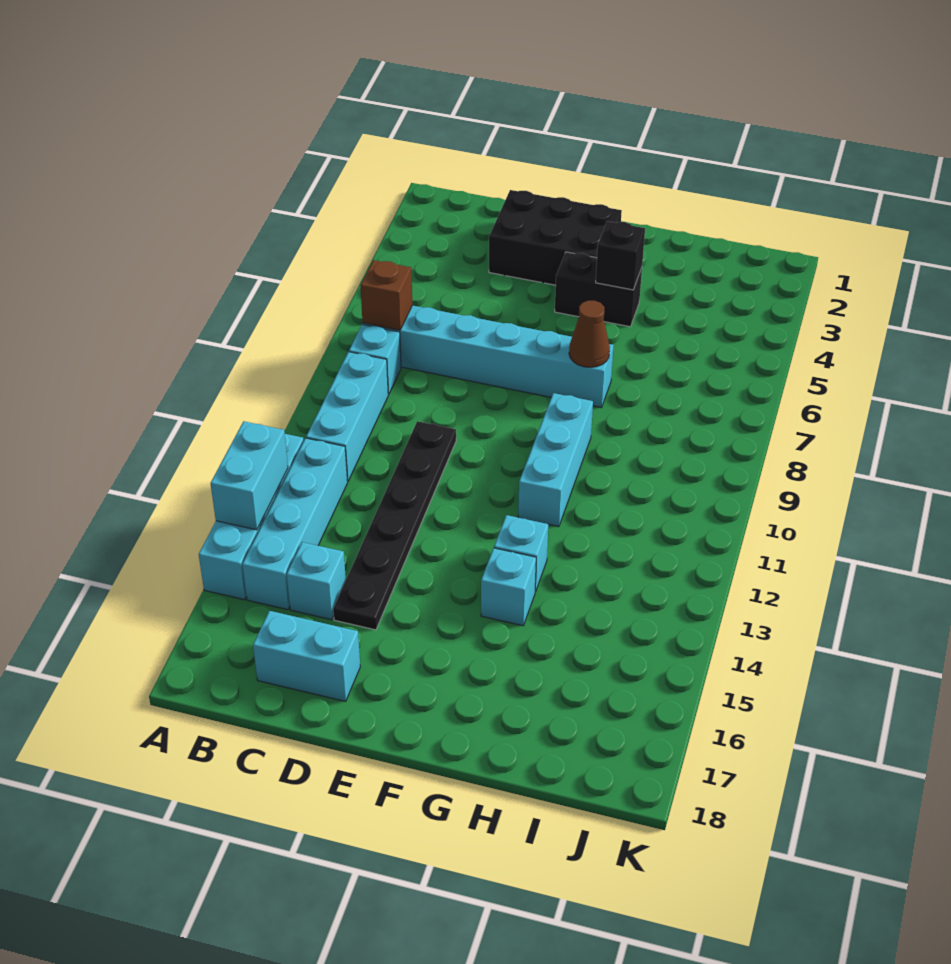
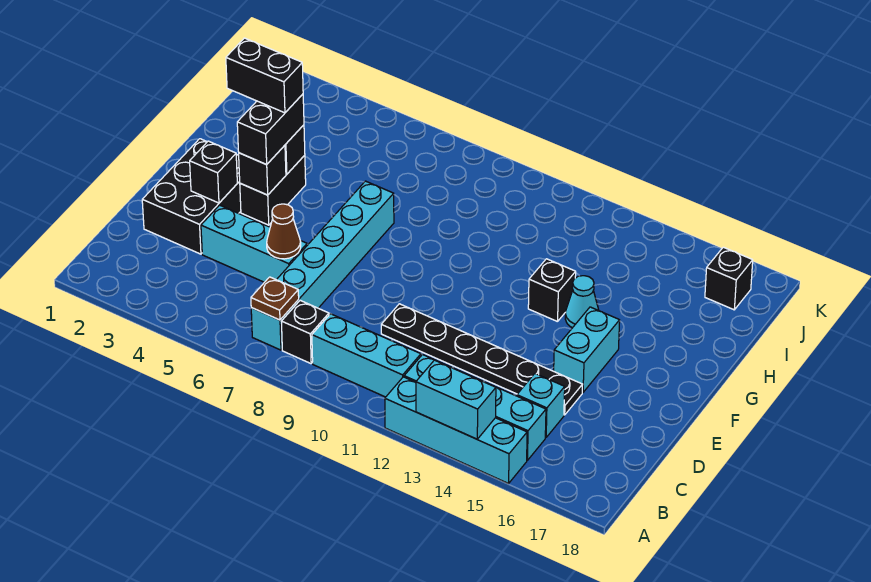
brown 1x1 brick [360,260,412,330] -> brown 1x1 plate [251,277,299,320]
cyan 1x1 brick [349,325,401,394] -> black 1x1 brick [281,300,329,364]
cyan 1x2 brick [253,611,360,702] -> cyan 1x2 brick moved to [554,307,620,392]
none -> black 1x1 brick [190,141,237,203]
none -> black 1x1 brick [239,145,286,195]
none -> black 1x2 brick [237,94,304,165]
none -> black 1x2 brick [226,38,303,113]
brown 1x1 cone [569,301,610,367] -> brown 1x1 cone moved to [267,204,301,259]
cyan 1x3 brick [518,393,593,527] -> cyan 1x3 brick moved to [201,205,307,282]
cyan 1x1 brick [494,515,548,591] -> black 1x1 brick [528,259,576,322]
cyan 1x1 brick [481,548,536,626] -> cyan 1x1 cone [565,276,599,328]
none -> black 1x1 brick [705,247,753,310]

